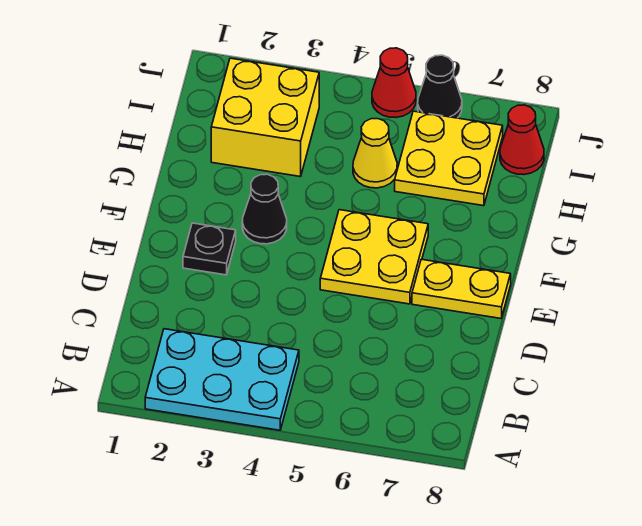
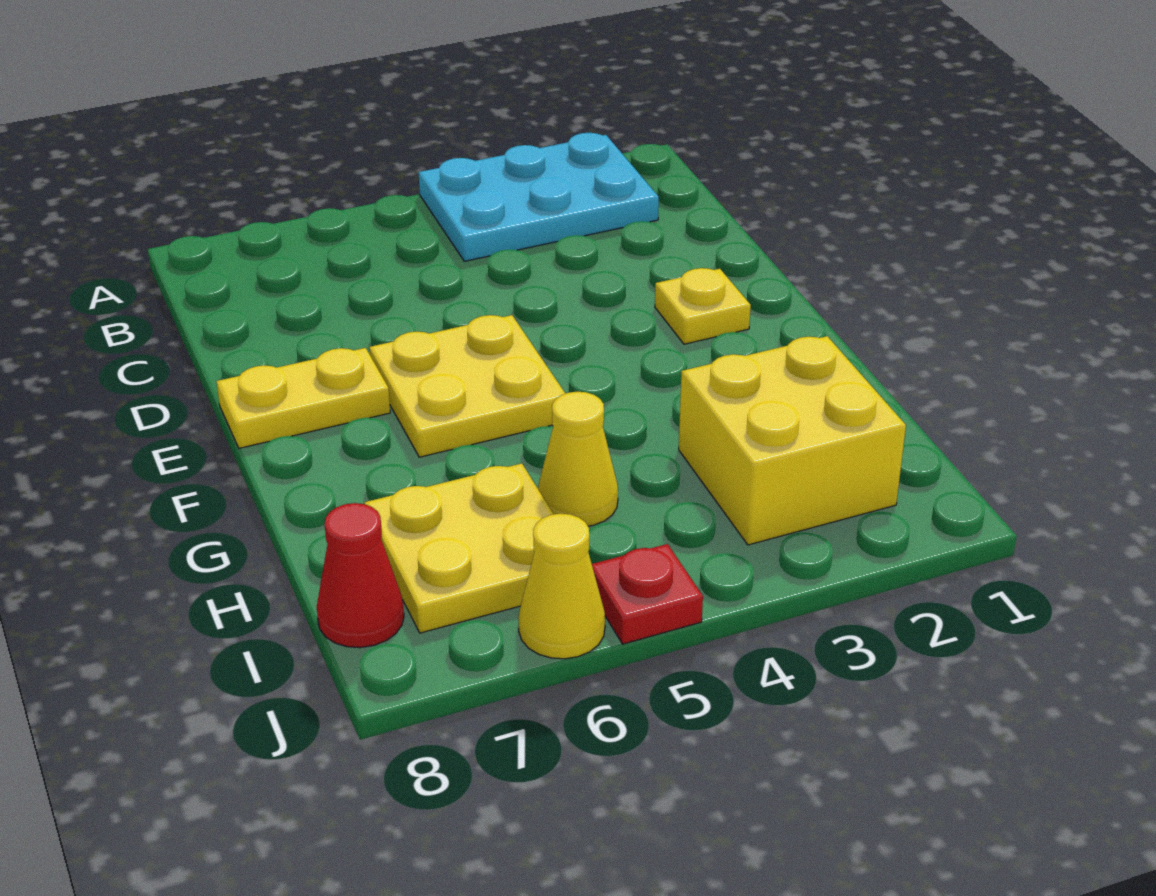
black 1x1 plate [183,223,236,275] -> yellow 1x1 plate [655,268,751,344]
black 1x1 cone [242,174,287,244] -> none
red 1x1 cone [372,48,416,118] -> red 1x1 plate [592,544,703,644]
black 1x1 cone [418,55,462,118] -> yellow 1x1 cone [518,514,605,659]

